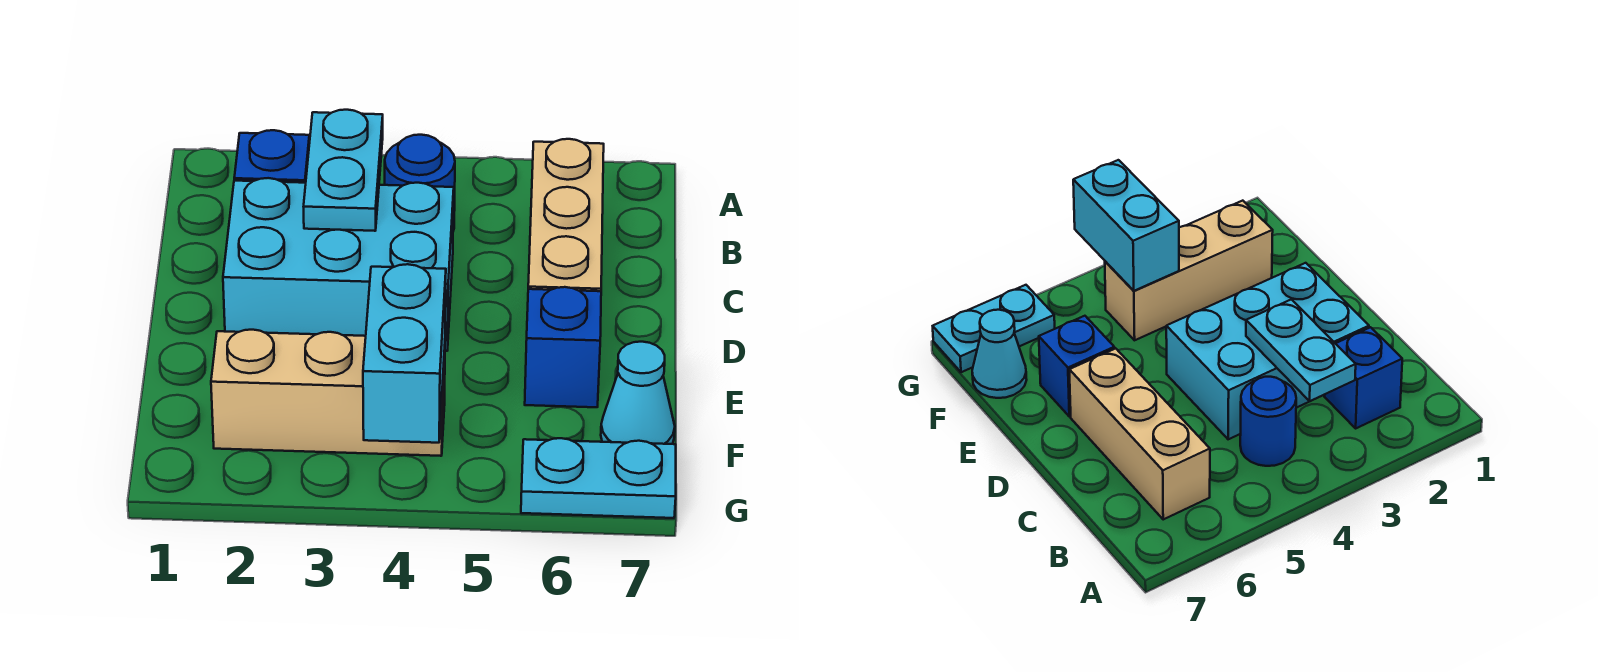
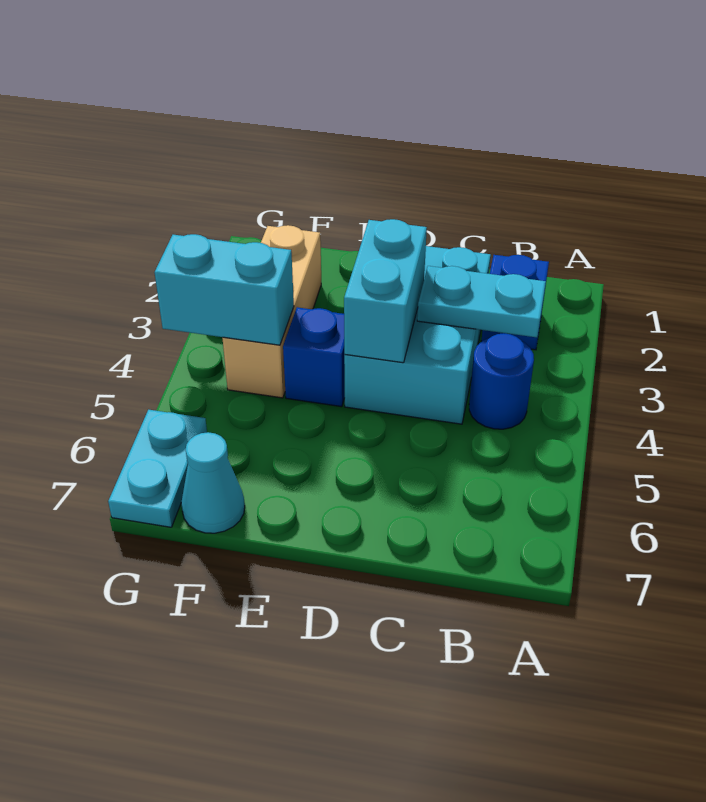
tan 1x3 brick [528,139,604,291] -> none
none -> cyan 1x2 brick [344,219,427,363]
blue 1x1 brick [525,287,601,407] -> blue 1x1 brick moved to [283,307,345,407]

